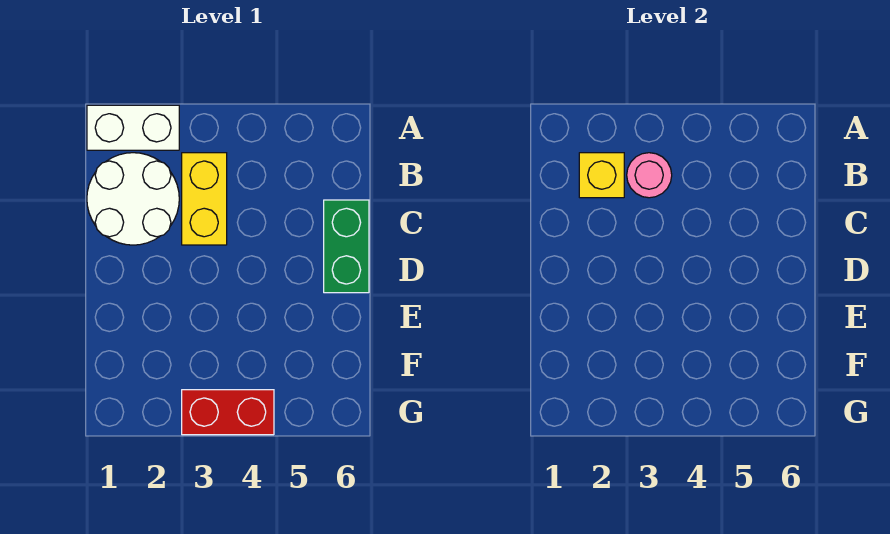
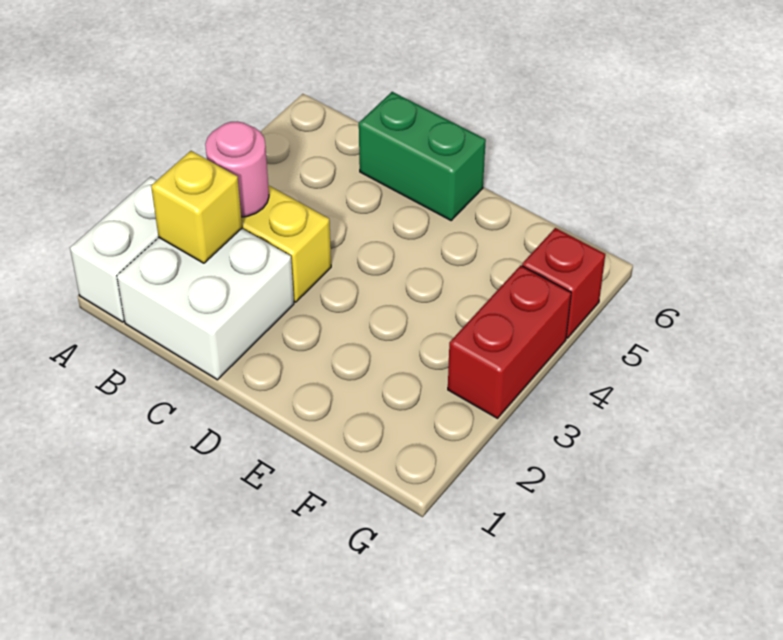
white 2x2 round brick [87,153,179,245] -> white 2x2 brick [117,229,294,380]
none -> red 1x1 brick [522,228,605,338]

